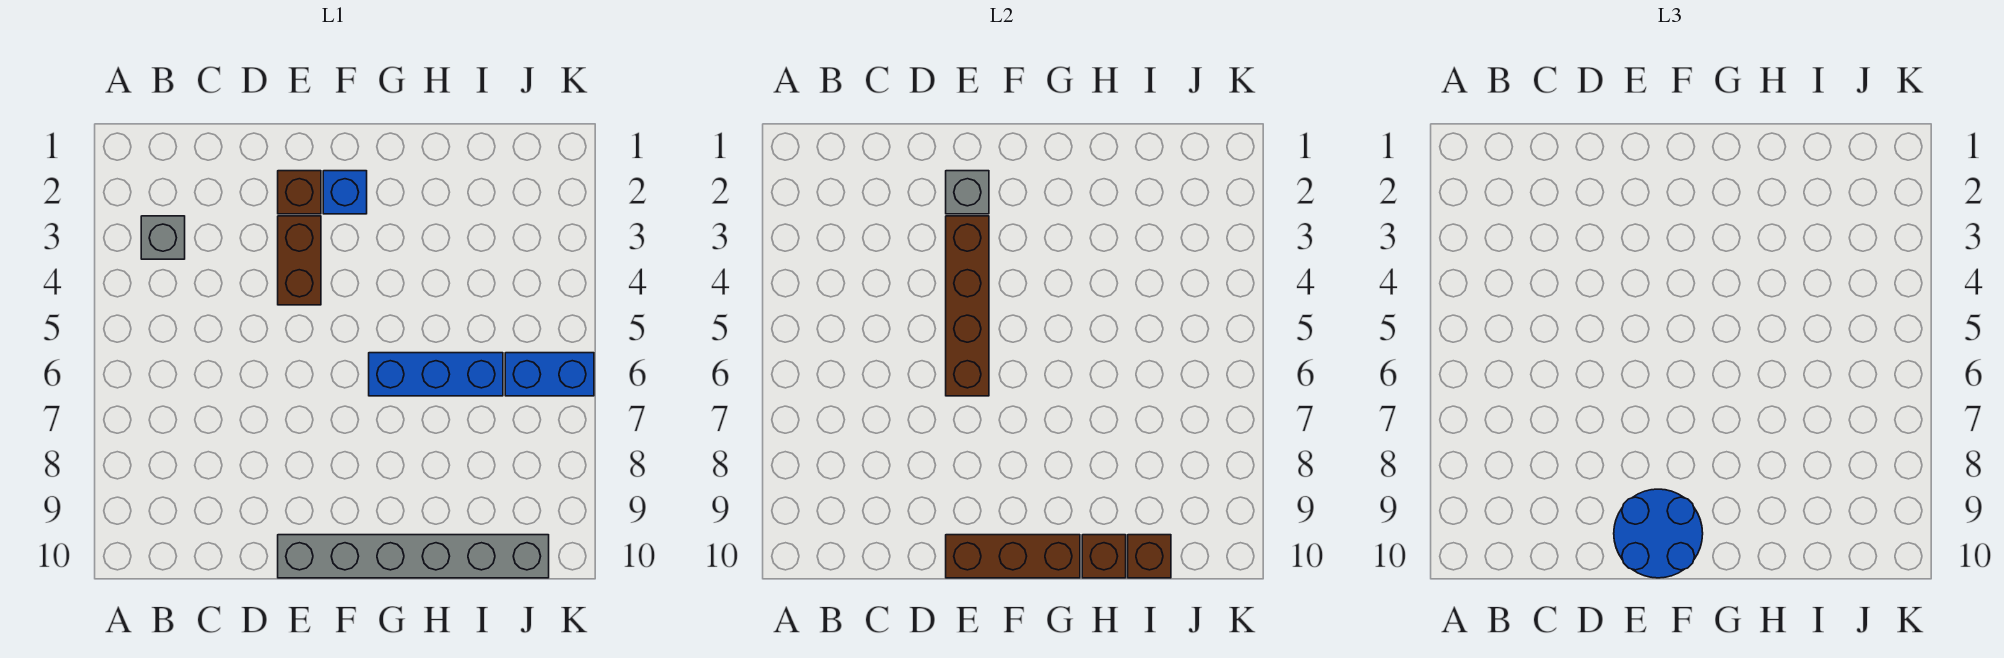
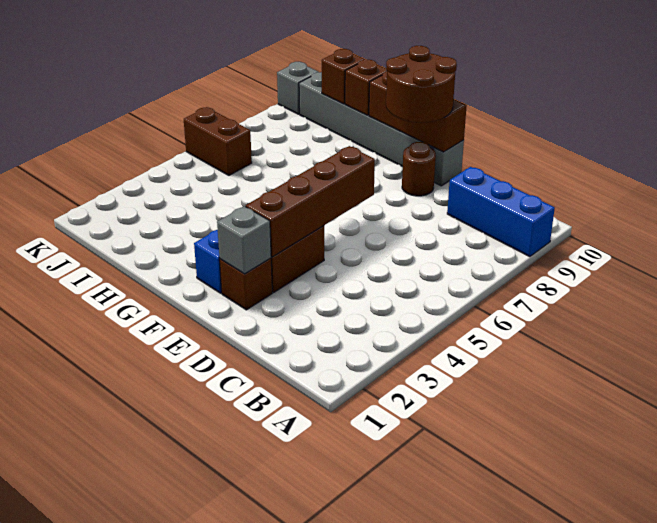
grey 1x1 brick [141,216,185,259] -> grey 1x1 brick moved to [277,62,318,114]
none -> brown 1x1 round brick [402,142,436,196]
blue 2x2 round brick [1614,489,1703,578] -> brown 2x2 round brick [386,46,457,123]
blue 1x3 brick [369,353,503,396] -> blue 1x3 brick moved to [447,167,555,257]
blue 1x2 brick [505,353,594,396] -> brown 1x2 brick [184,107,252,175]

